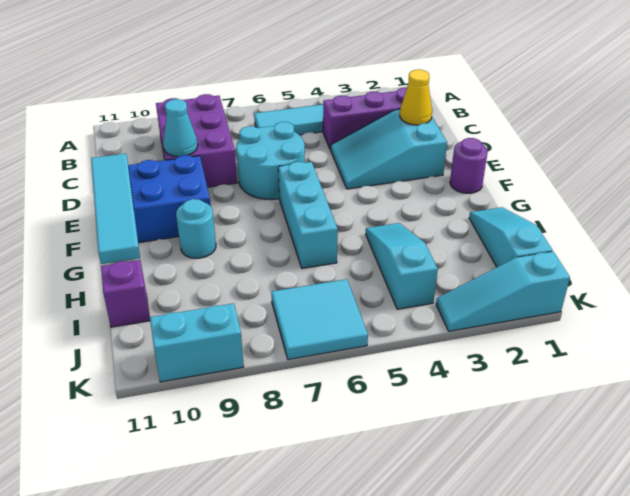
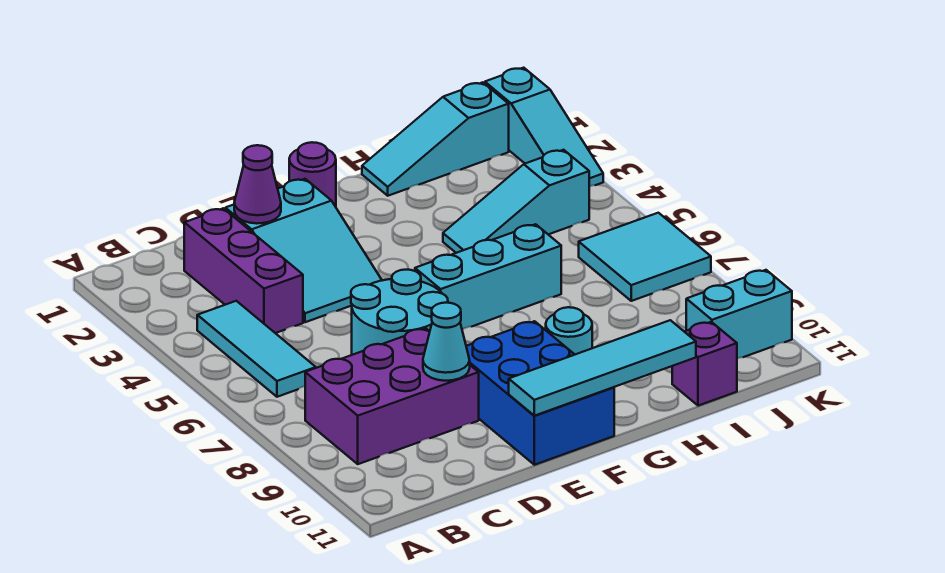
yellow 1x1 cone [400,70,432,125] -> purple 1x1 cone [234,145,281,224]
cyan 1x2 brick [150,303,244,382] -> cyan 1x2 brick turned to [686,270,792,359]

